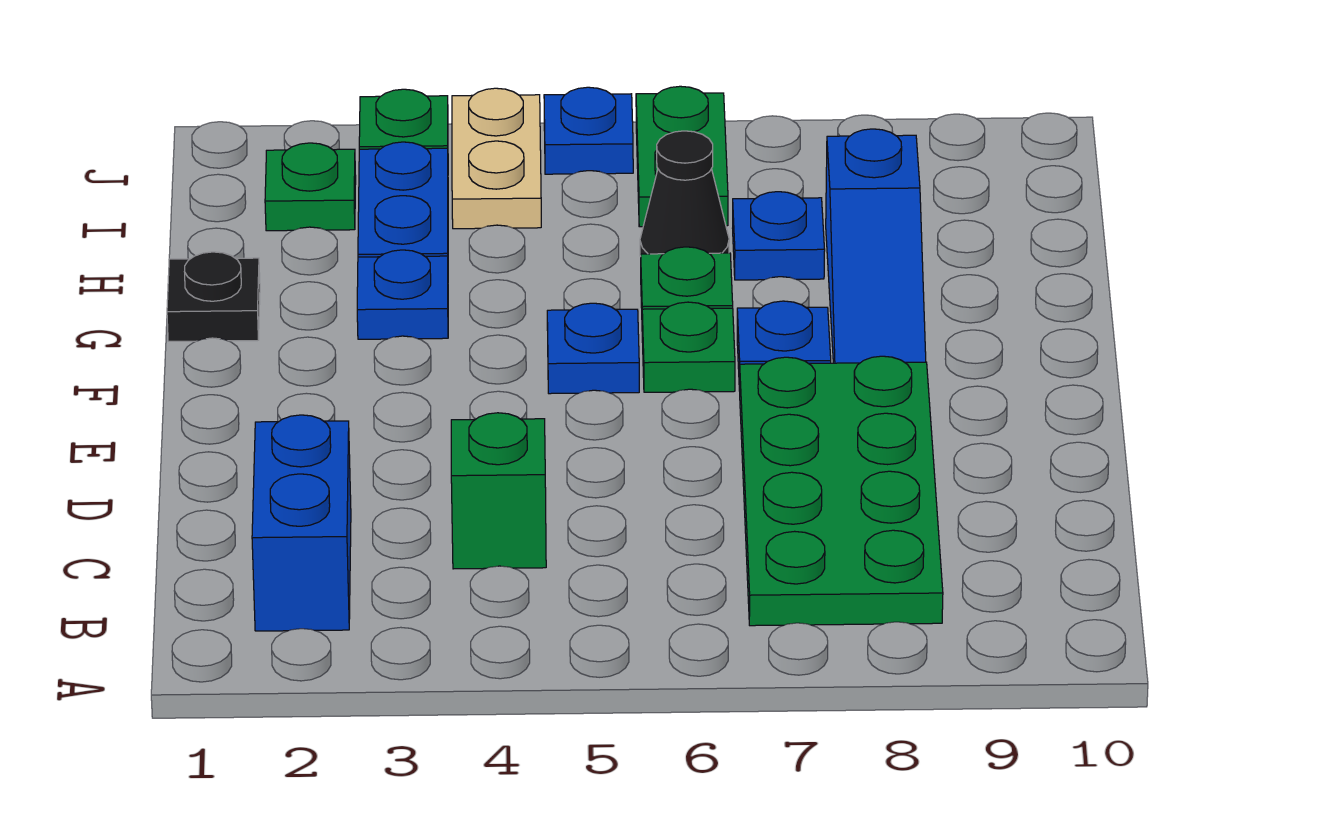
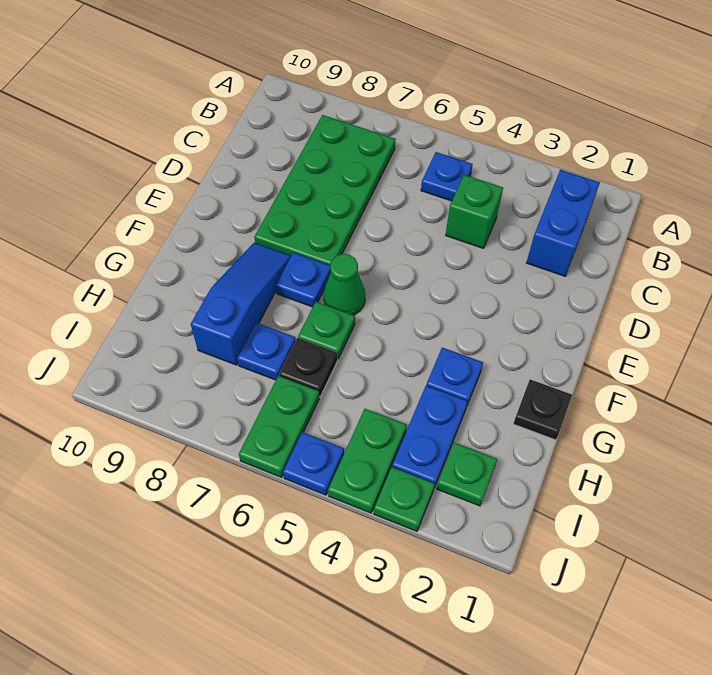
blue 1x1 plate [547,303,639,394] -> blue 1x1 plate moved to [421,152,473,201]
green 1x1 plate [642,302,735,392] -> green 1x1 cone [323,254,365,315]
black 1x1 cone [640,131,729,256] -> black 1x1 plate [279,338,338,397]
tan 1x2 plate [452,88,541,229] -> green 1x2 plate [328,409,407,513]

